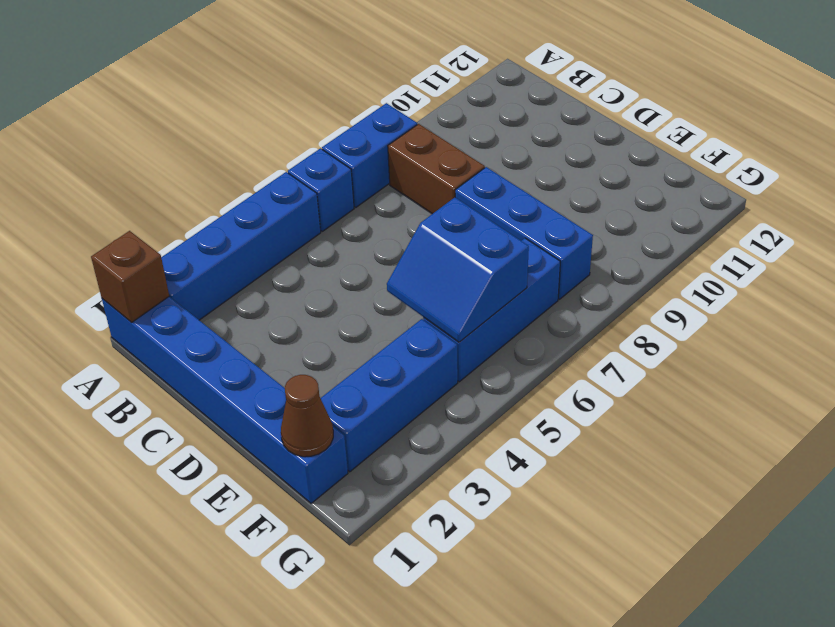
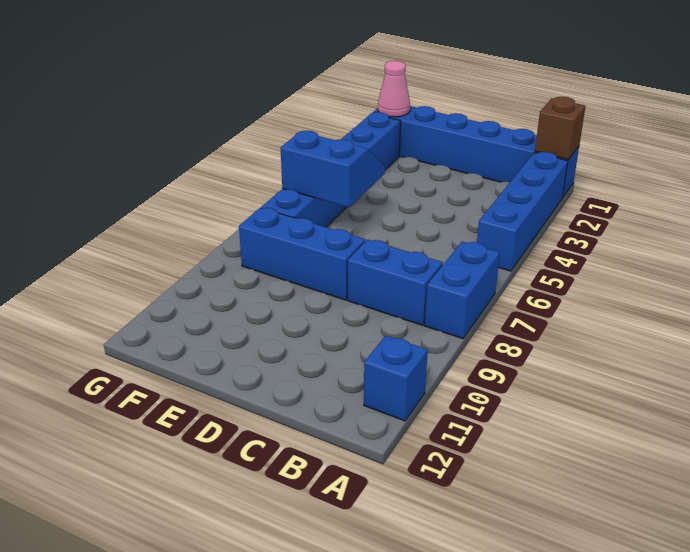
blue 1x1 brick [288,148,354,231] -> blue 1x1 brick moved to [364,336,428,421]
brown 1x2 brick [388,124,485,214] -> blue 1x2 brick [348,240,443,325]
brown 1x1 cone [281,375,333,457] -> pink 1x1 cone [378,61,410,117]

